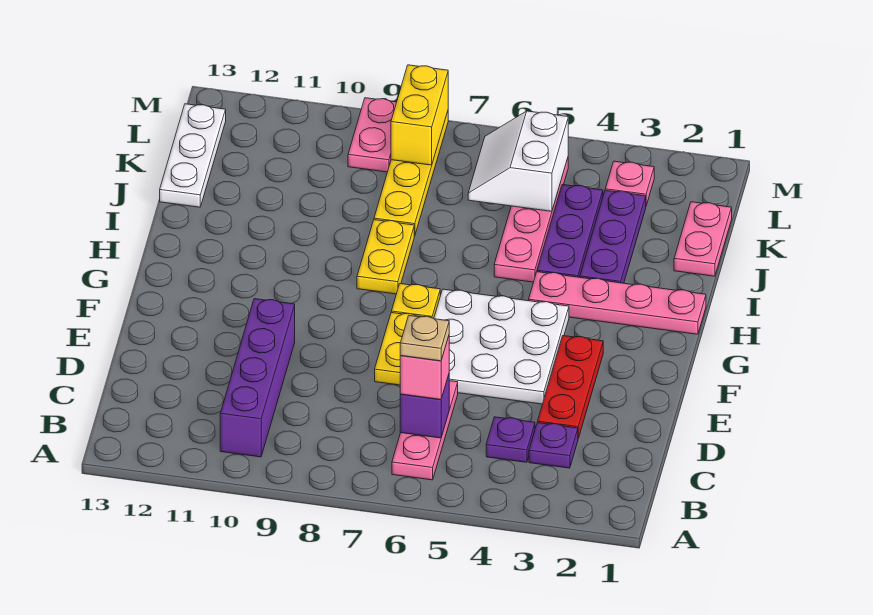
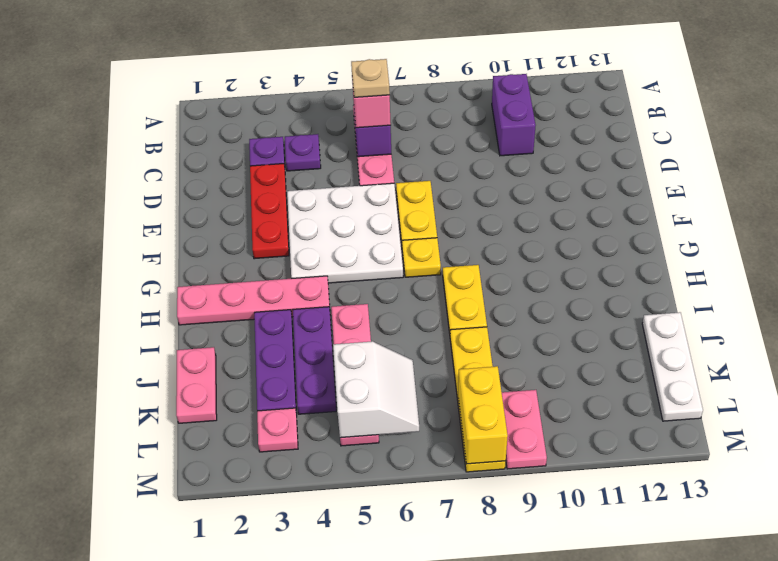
purple 1x4 brick [220,299,295,457] -> purple 1x2 brick [492,74,536,156]

